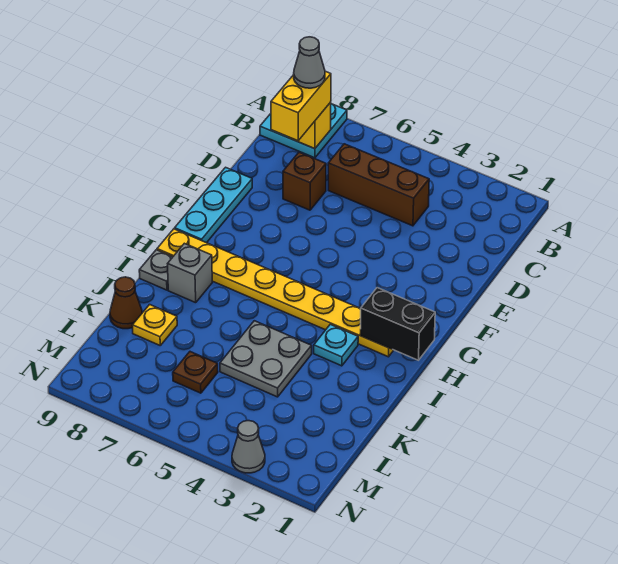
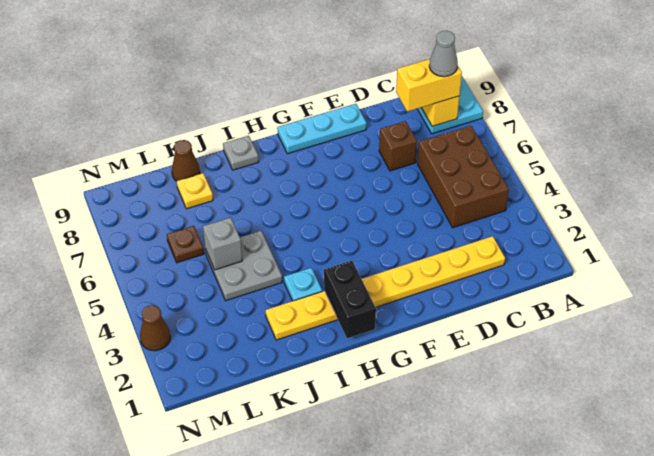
brown 1x3 brick [328,144,429,226] -> brown 2x3 brick [417,126,509,228]
yellow 1x8 plate [157,229,394,357] -> yellow 1x8 plate turned to [266,236,505,340]
grey 1x1 brick [168,243,212,303] -> grey 1x1 brick moved to [203,218,242,270]
grey 1x1 cone [232,421,265,473] -> brown 1x1 cone [140,305,171,351]

